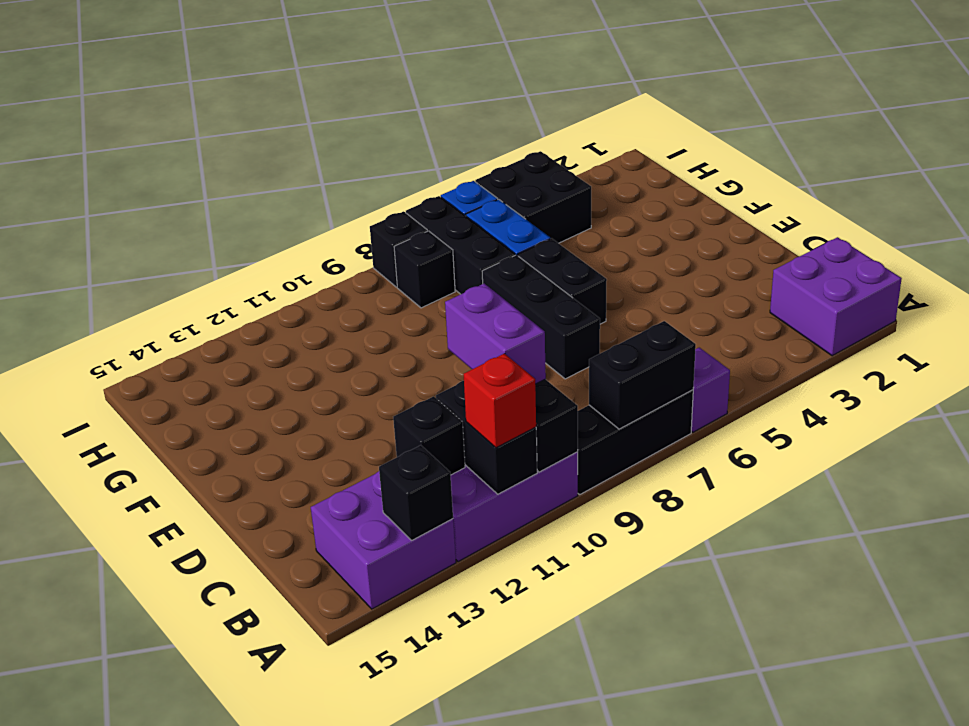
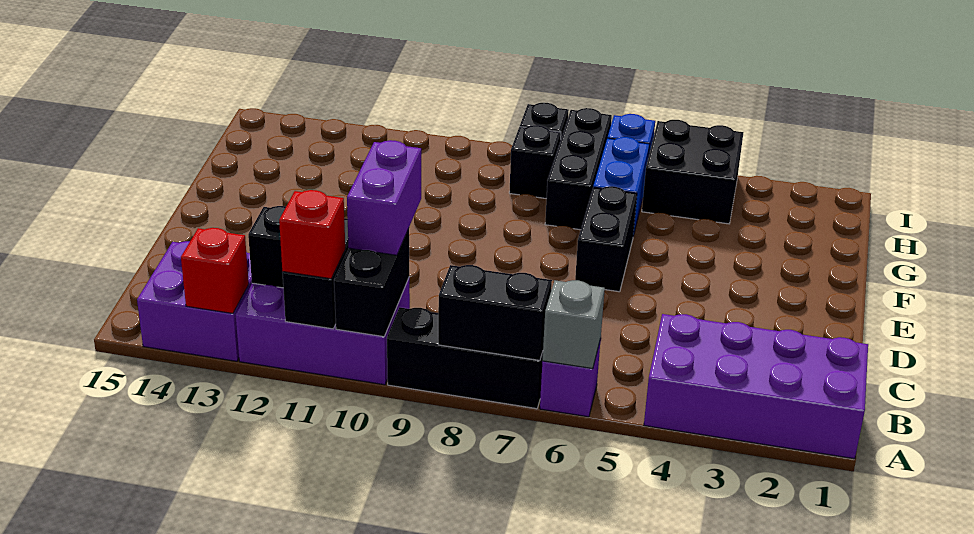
purple 2x2 brick [770,237,902,356] -> purple 2x4 brick [644,314,868,459]
none -> grey 1x1 brick [543,280,605,369]
black 1x1 brick [379,445,453,540] -> red 1x1 brick [181,228,249,313]
black 1x3 brick [482,255,600,379] -> none

